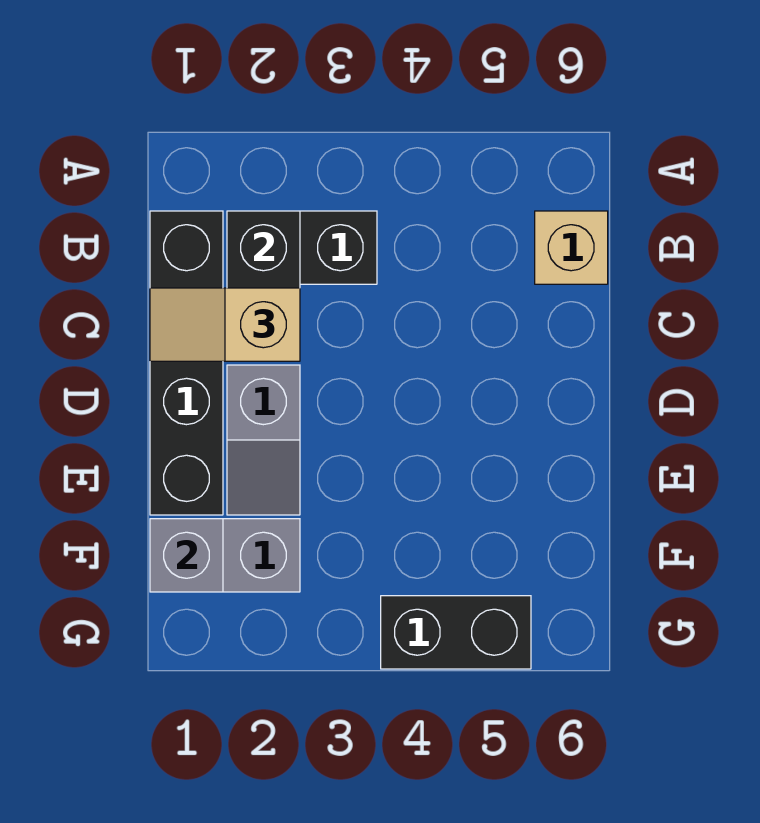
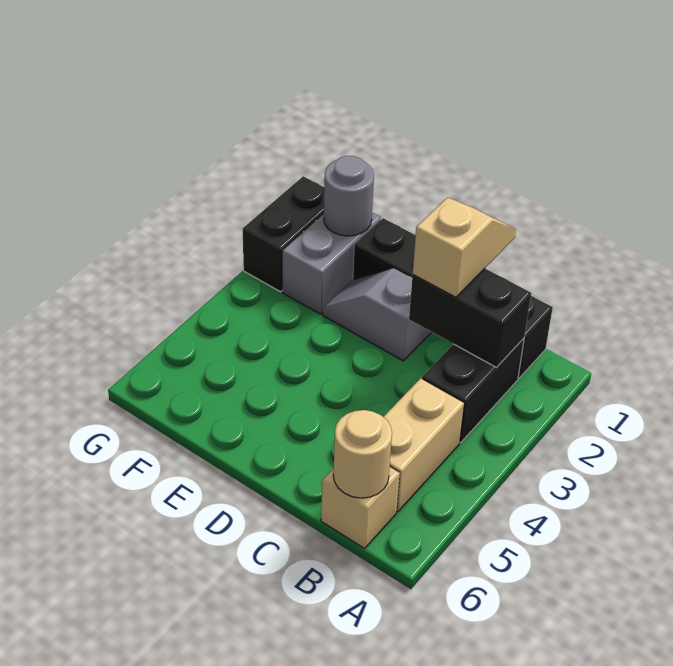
none -> tan 1x2 brick [384,378,464,512]
none -> tan 1x1 round brick [333,410,392,498]
grey 1x1 brick [150,519,223,592] -> grey 1x1 round brick [324,156,374,236]
black 1x2 brick [381,596,531,669] -> black 1x2 brick moved to [243,176,324,292]

